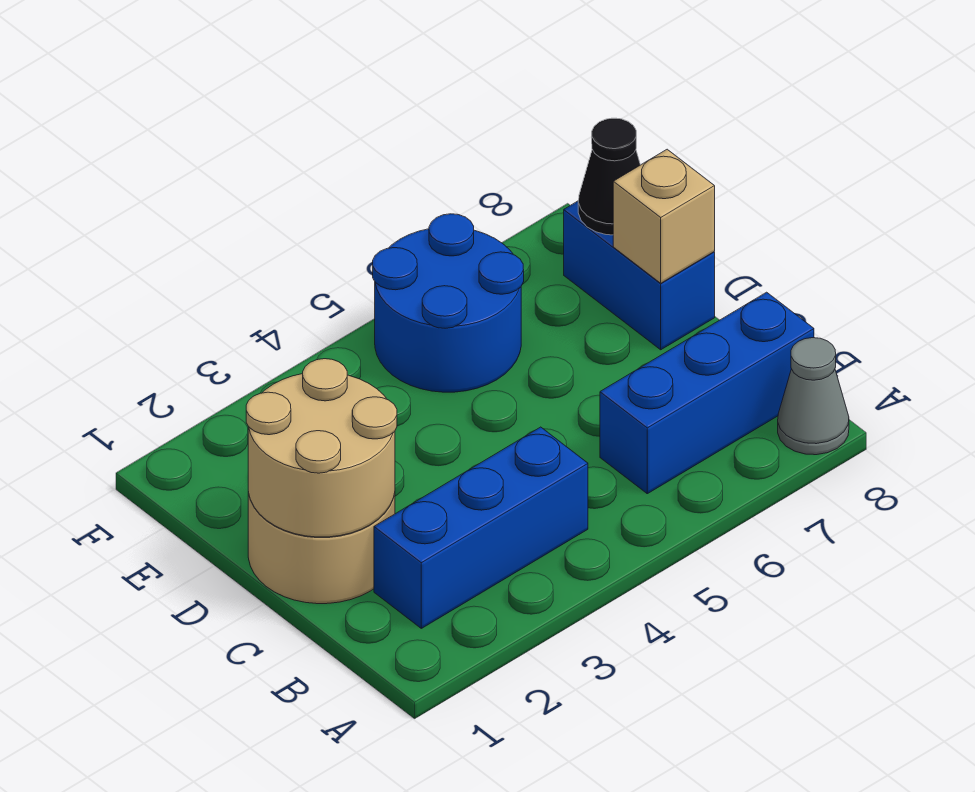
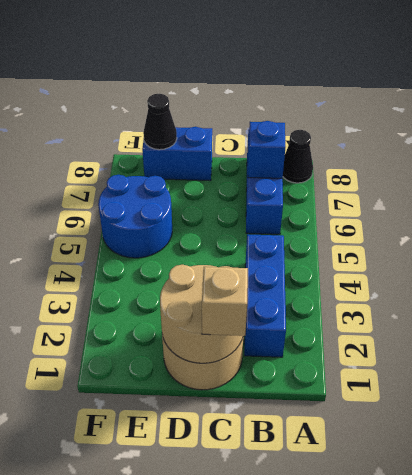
grey 1x1 cone [778,338,849,455] -> black 1x1 cone [283,130,313,183]
none -> blue 1x1 brick [248,121,286,178]
tan 1x1 brick [613,149,715,283] -> tan 1x1 brick moved to [202,267,248,336]

